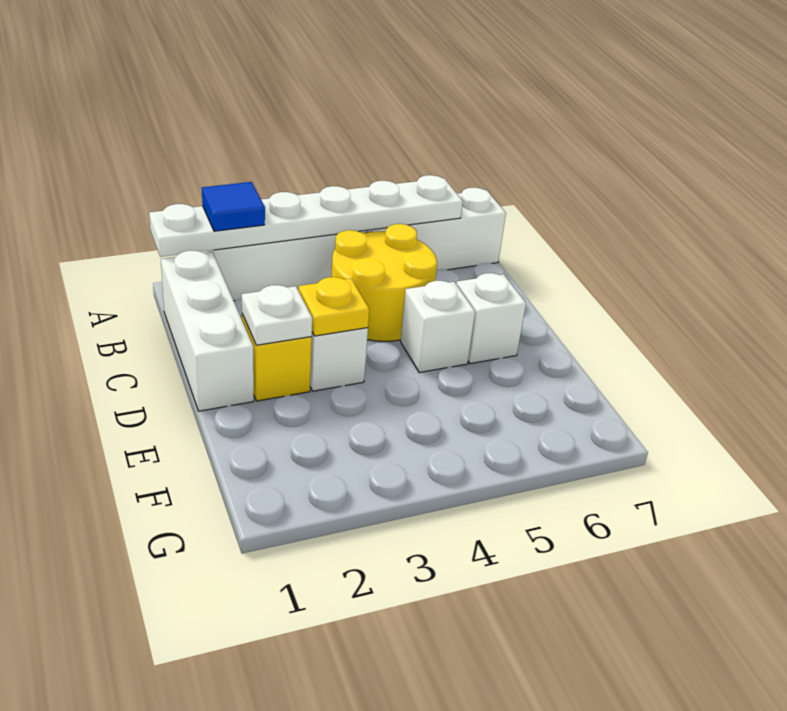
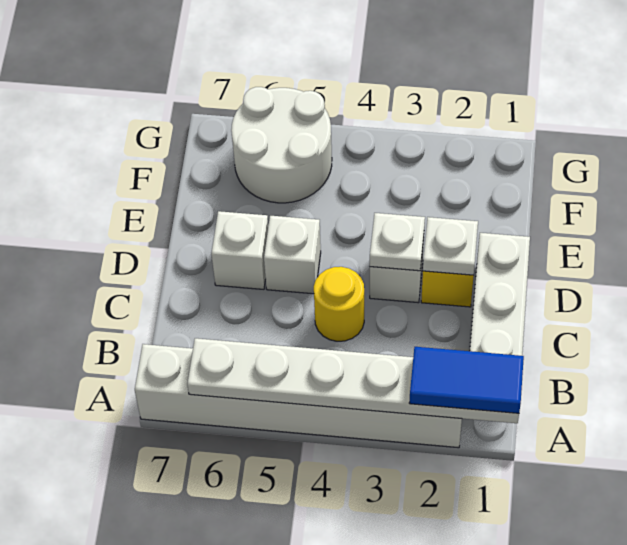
blue 1x1 tile [202,182,265,231] -> blue 1x2 tile [409,347,524,413]
yellow 2x2 round brick [331,224,437,341] -> yellow 1x1 round brick [314,267,364,341]
yellow 1x1 plate [298,277,369,336] -> white 1x1 plate [370,213,425,271]
none -> white 2x2 round brick [231,87,332,203]

